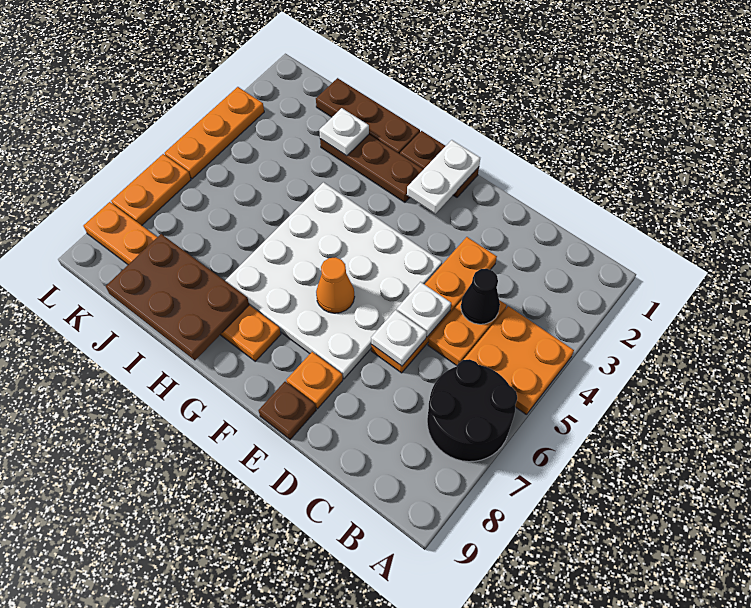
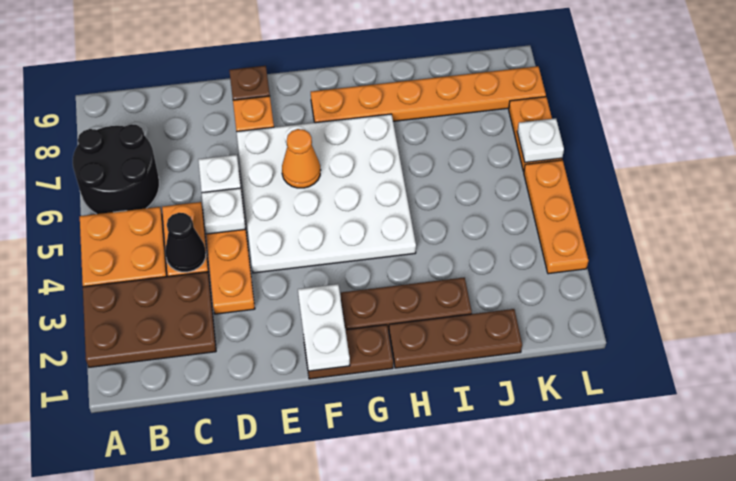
brown 2x3 plate [106,234,249,360] -> brown 2x3 plate moved to [83,272,216,367]
white 1x1 plate [319,108,369,156] -> white 1x1 plate moved to [517,118,564,162]

